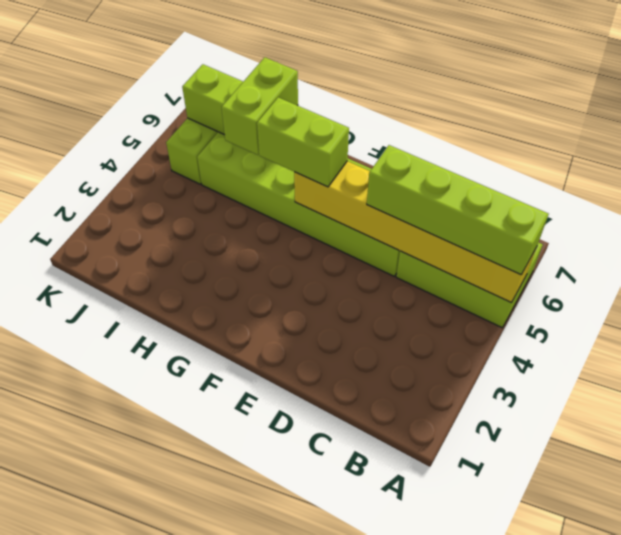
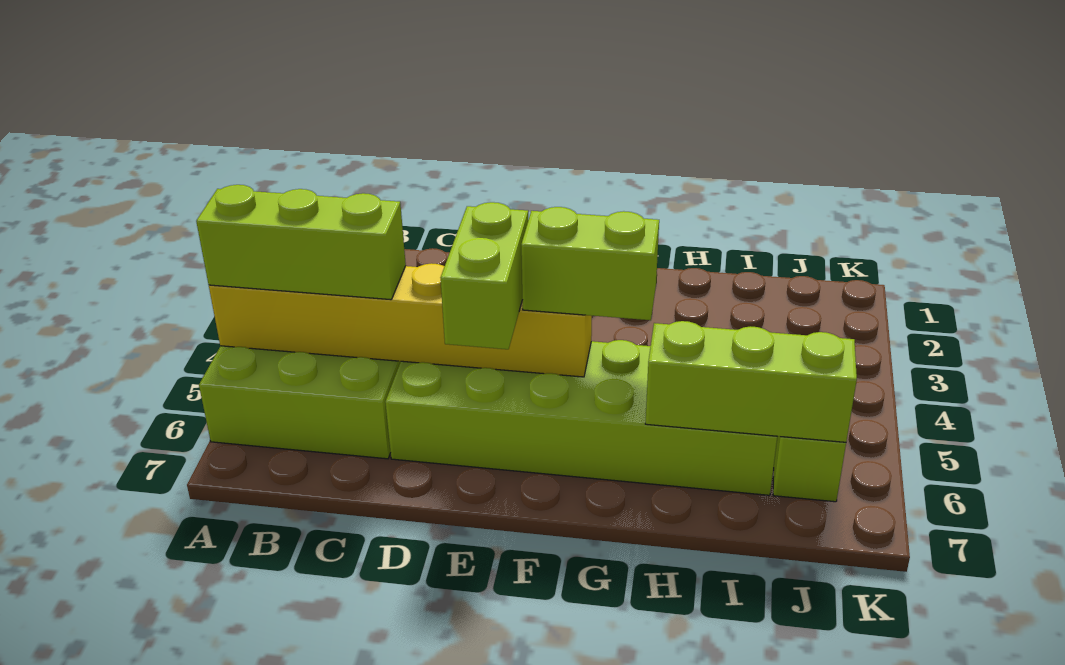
lime 1x4 brick [367,145,548,275] -> lime 1x3 brick [196,185,406,300]
lime 1x2 brick [222,57,298,155] -> lime 1x2 brick moved to [441,202,528,349]

